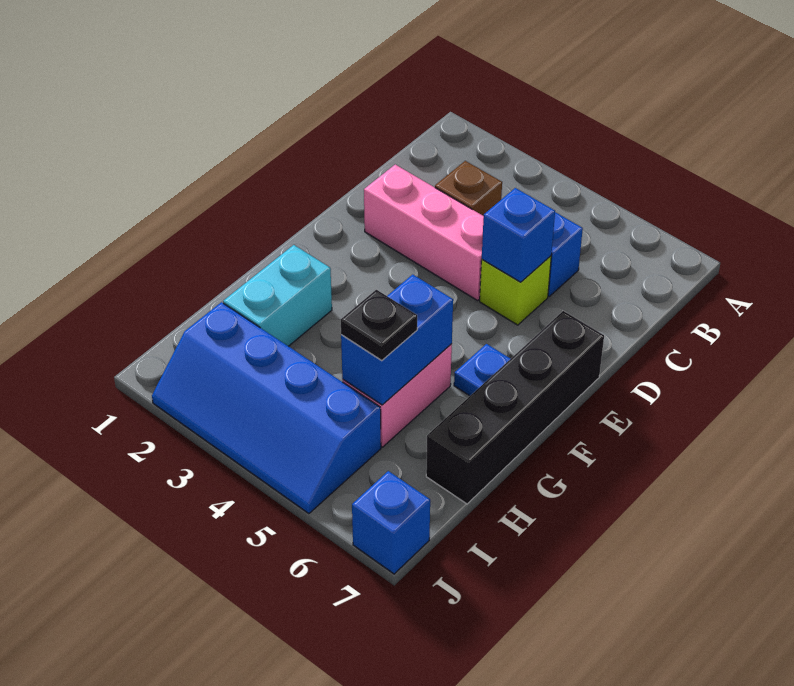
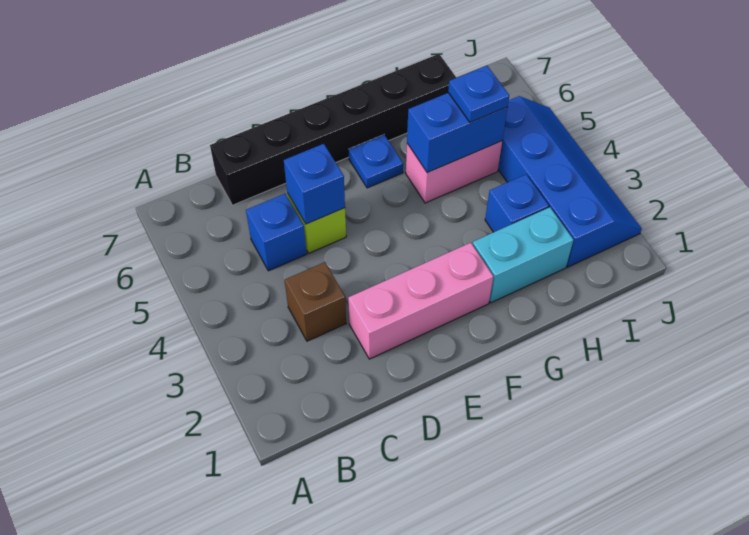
pink 1x3 brick [364,165,484,301] -> pink 1x3 brick turned to [348,243,493,359]
black 1x4 brick [426,311,604,504] -> black 1x6 brick [210,54,457,205]
black 1x1 plate [341,290,417,361] -> blue 1x1 plate [448,66,509,123]
blue 1x1 brick [352,471,430,574] -> blue 1x1 brick moved to [485,174,549,232]

